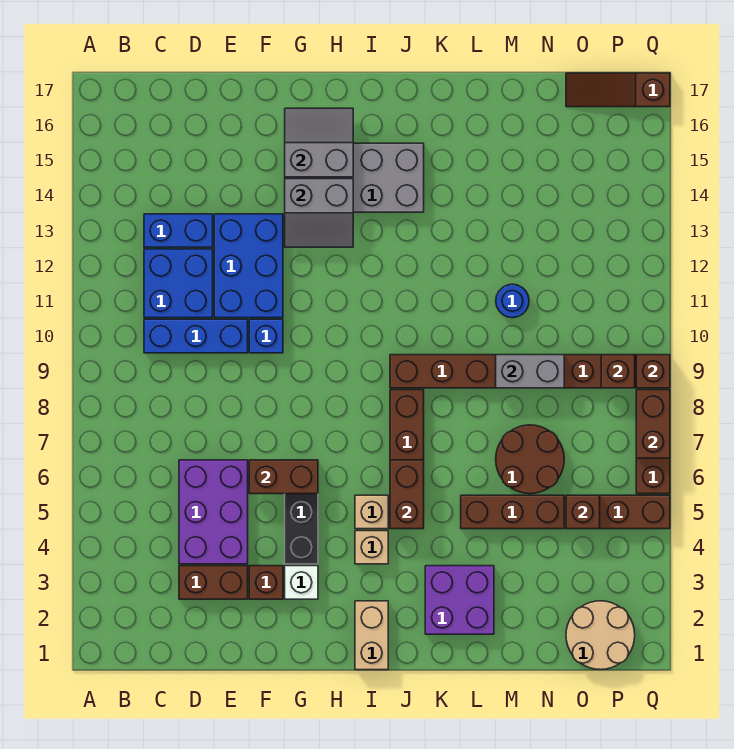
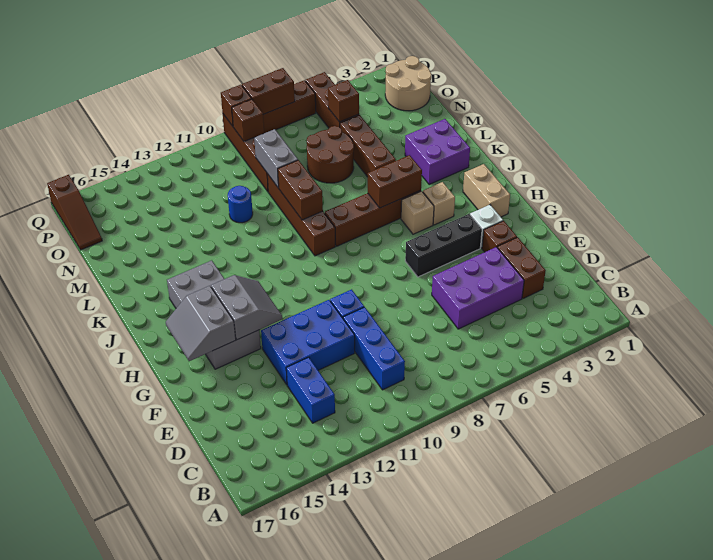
blue 2x2 brick [144,249,213,318] -> none
brown 1x2 brick [249,460,318,494] -> brown 1x2 brick moved to [278,160,323,220]
tan 1x2 brick [355,601,388,670] -> tan 1x2 brick turned to [463,164,510,217]

